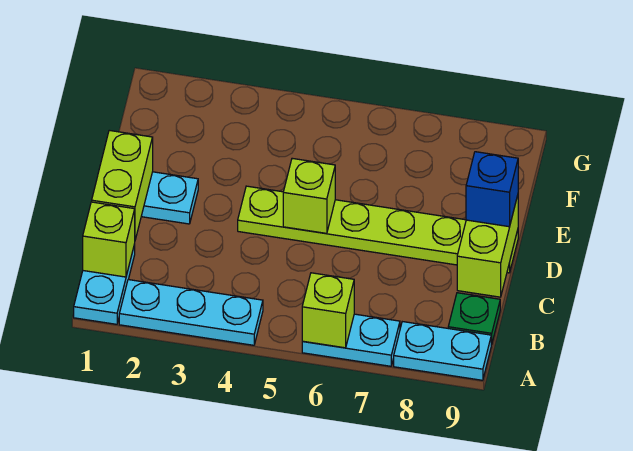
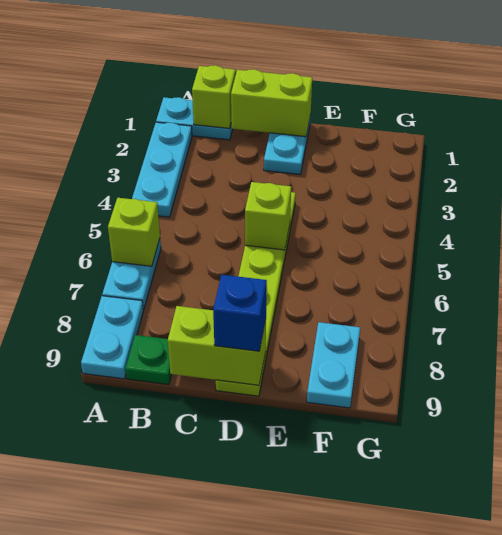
none -> cyan 1x2 plate [307,322,360,408]

